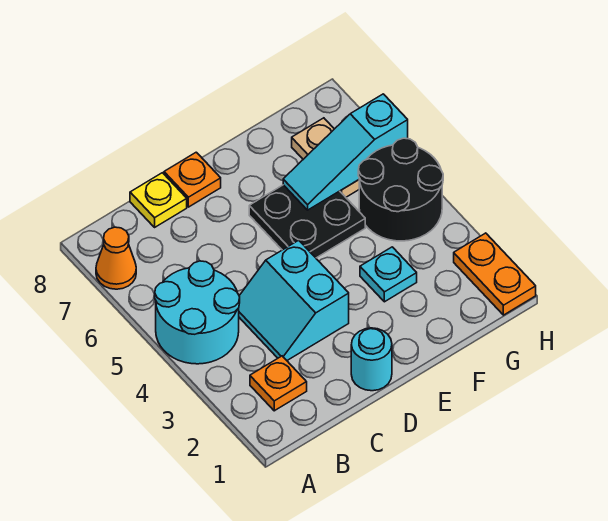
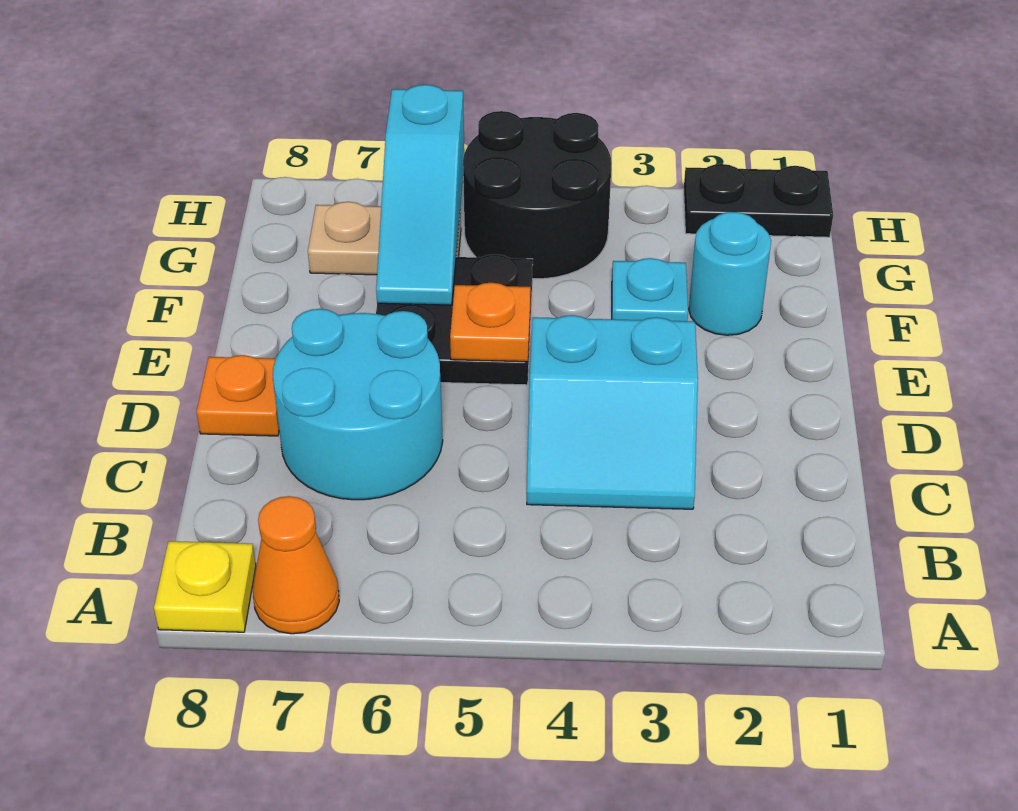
cyan 2x2 round brick [155,261,240,364] -> cyan 2x2 round brick moved to [273,309,443,500]
orange 1x1 plate [250,356,307,411] -> orange 1x1 plate moved to [450,283,531,362]
yellow 1x1 plate [130,173,187,227] -> yellow 1x1 plate moved to [154,541,256,632]
cyan 1x1 round brick [351,328,392,391] -> cyan 1x1 round brick moved to [689,212,771,335]
orange 1x2 plate [454,233,536,315] -> black 1x2 plate [684,164,833,237]

